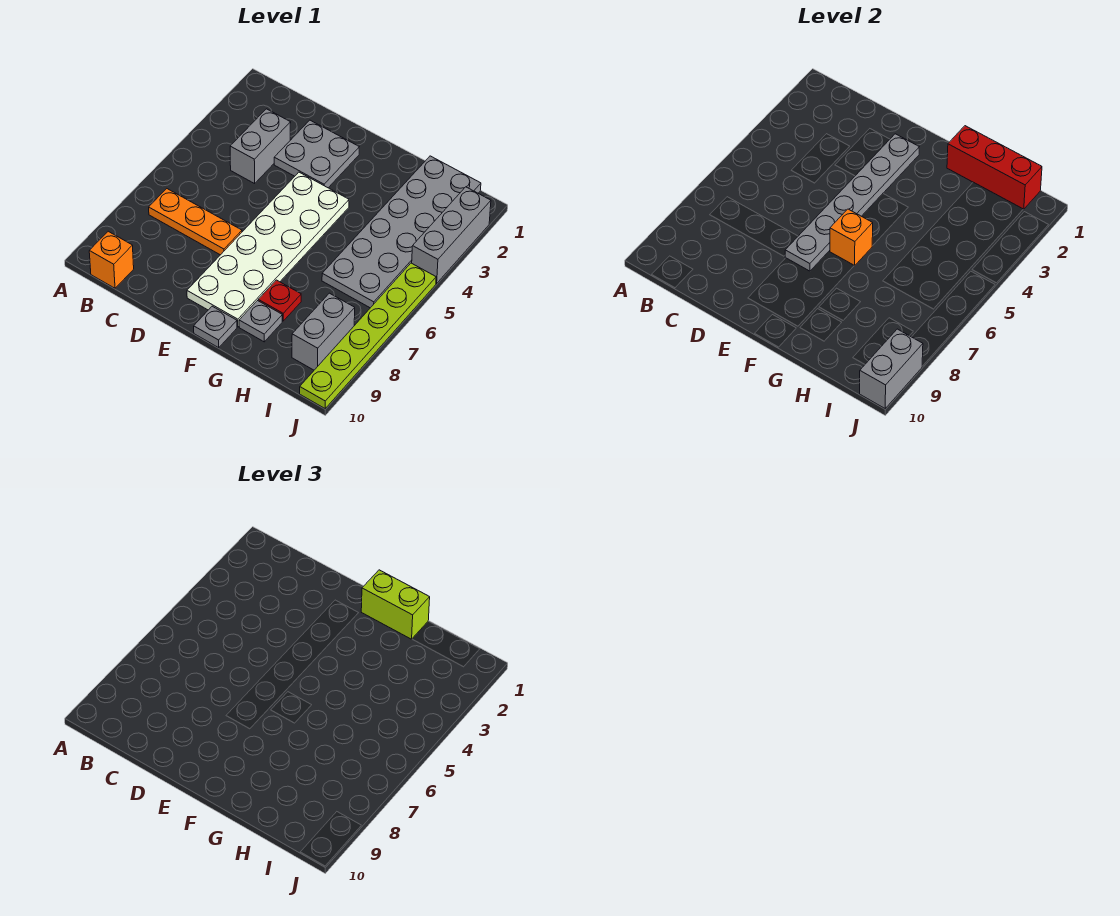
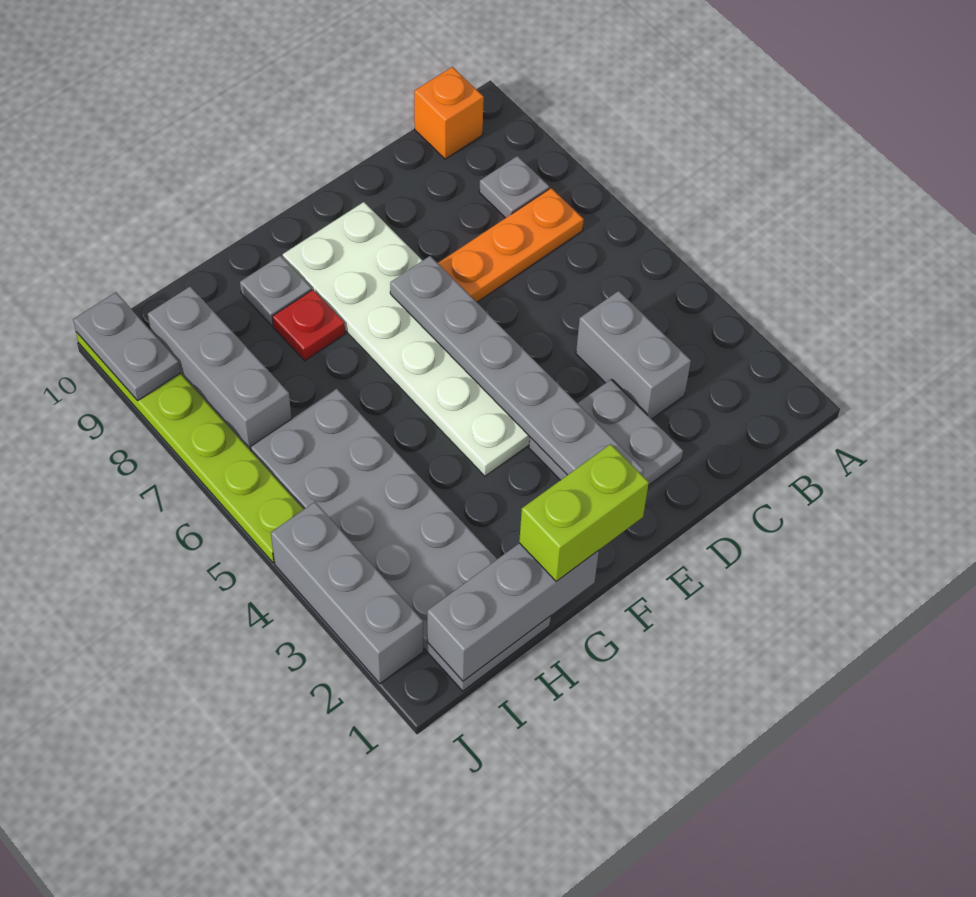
orange 1x1 brick [830,209,873,266] -> none
grey 1x1 plate [194,306,237,348] -> grey 1x1 plate moved to [479,156,549,218]
red 1x3 brick [947,126,1042,209] -> grey 1x3 brick [427,543,599,681]
grey 1x2 brick [292,293,355,370] -> grey 1x3 brick [148,286,292,451]
grey 1x2 brick [860,329,923,408] -> grey 1x2 plate [73,292,180,401]

